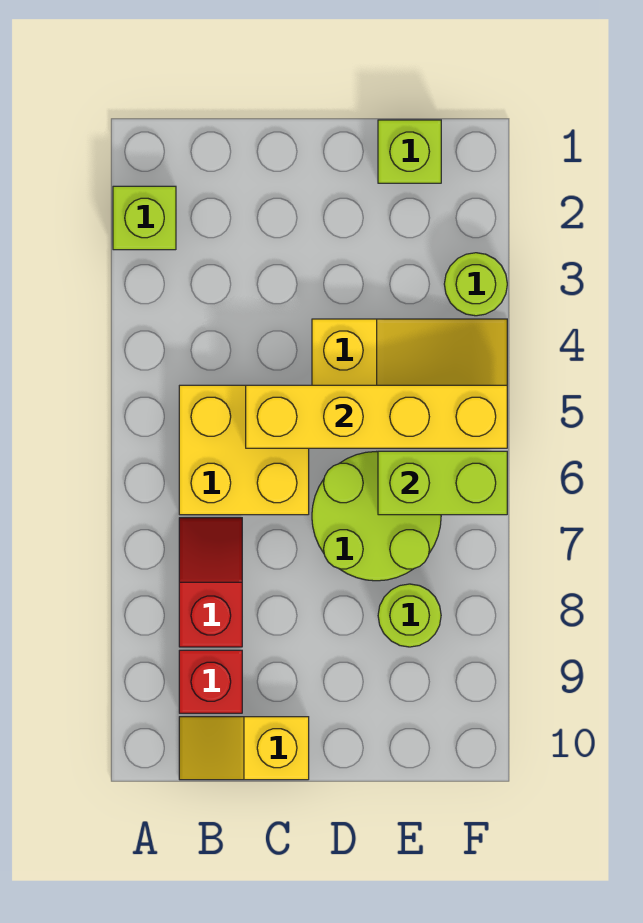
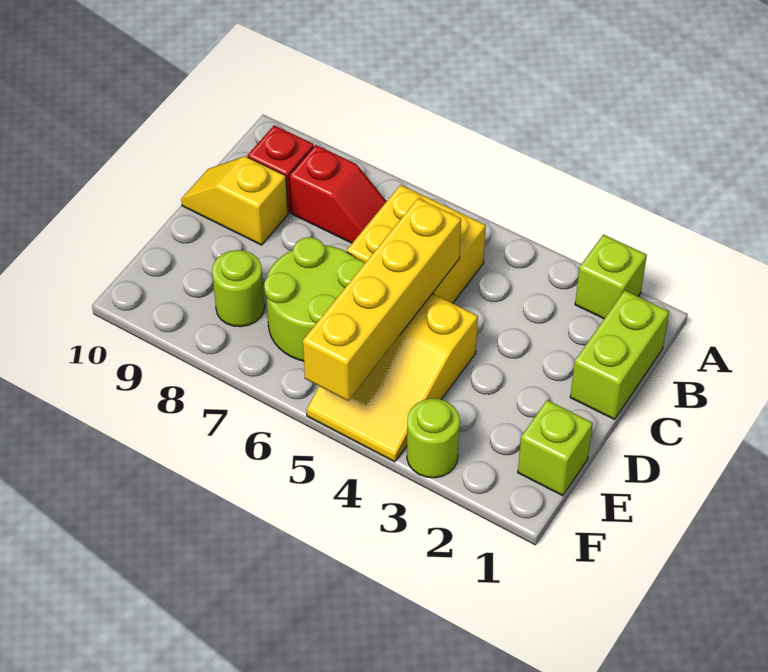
yellow 1x2 slope [179,717,309,780] -> yellow 1x2 slope turned to [181,156,288,245]
lime 1x2 brick [378,451,507,515] -> lime 1x2 brick moved to [570,291,669,419]

